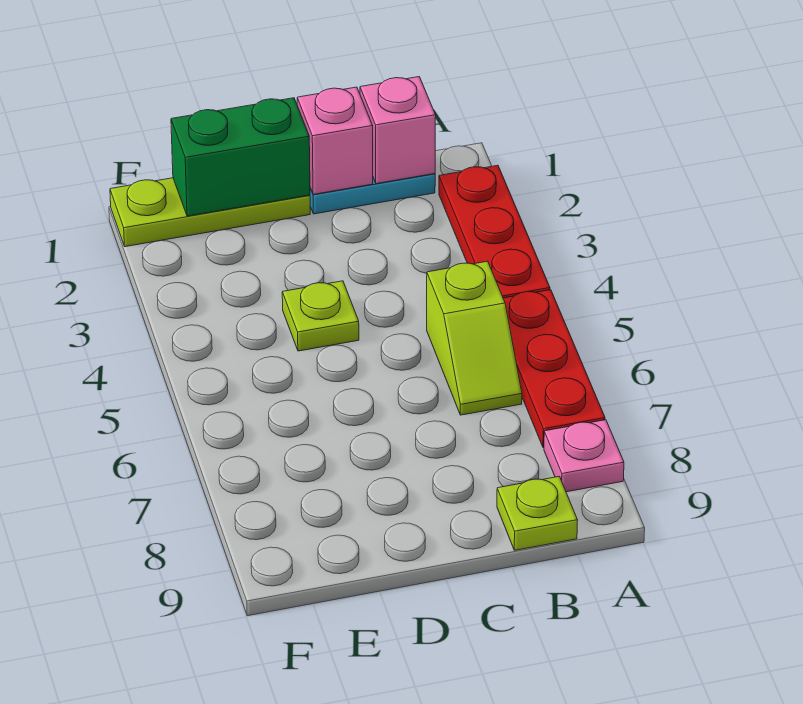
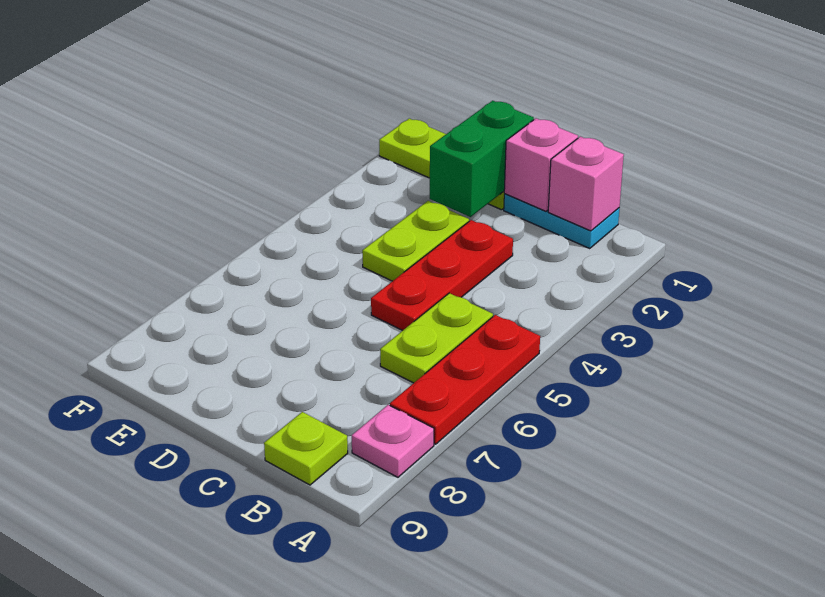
red 1x3 plate [439,165,550,298] -> red 1x3 plate moved to [371,220,513,330]
lime 1x2 slope [427,261,522,415] -> lime 1x2 plate [380,293,493,383]
green 1x2 brick [171,98,310,216] -> green 1x2 brick turned to [430,101,534,217]
lime 1x1 plate [282,281,359,351] -> lime 1x2 plate [362,201,469,281]

